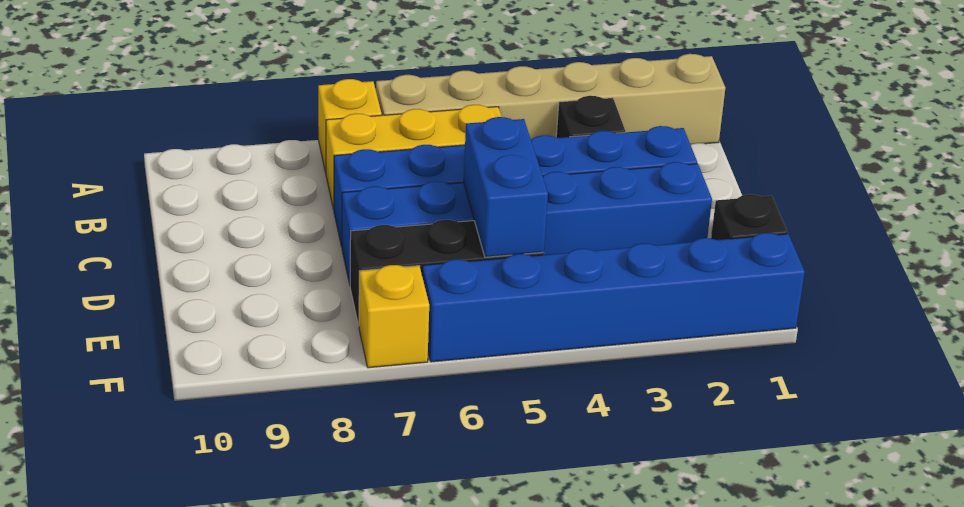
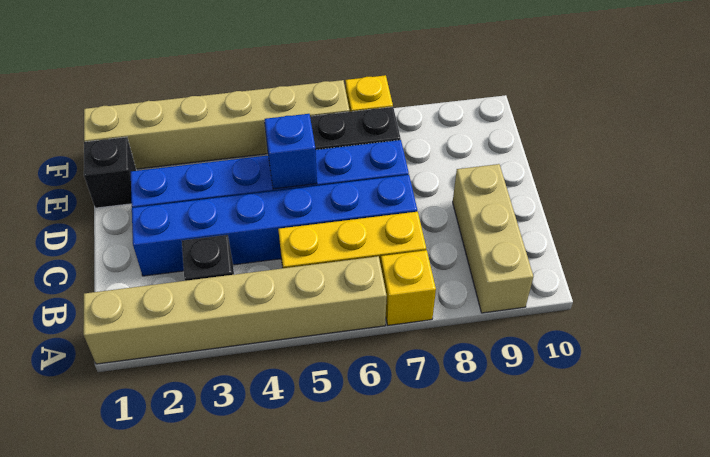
none -> tan 1x3 brick [453,164,533,313]
blue 1x2 brick [464,117,548,257] -> blue 1x1 brick [265,114,317,189]
blue 1x6 brick [422,233,805,362] -> tan 1x6 brick [84,80,349,169]

